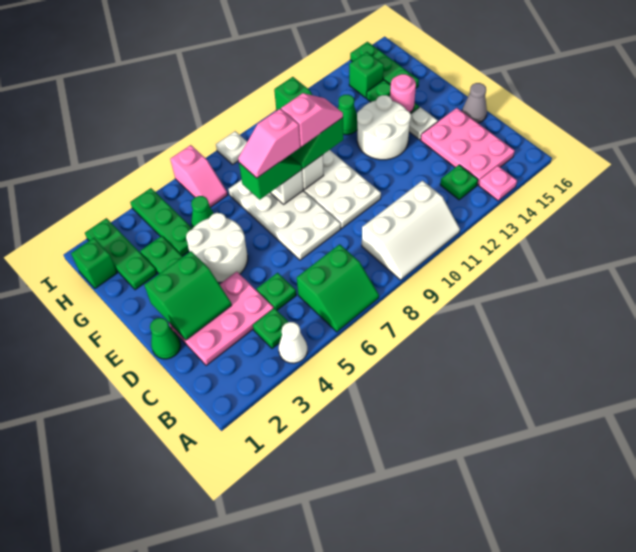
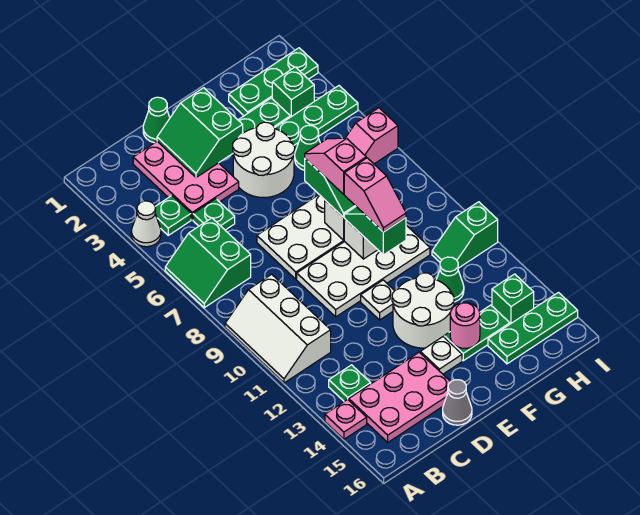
green 1x1 brick [71,238,117,288] -> green 1x1 brick moved to [272,67,314,117]
white 1x1 plate [216,131,247,164] -> white 1x1 plate moved to [361,280,394,320]

